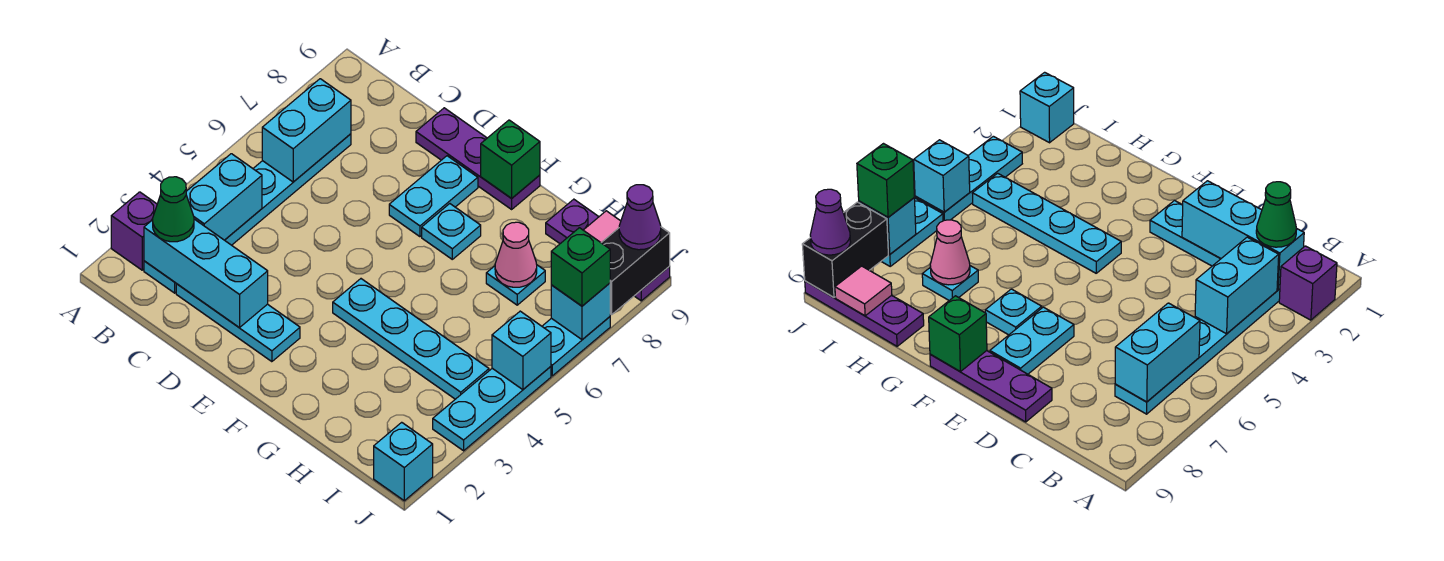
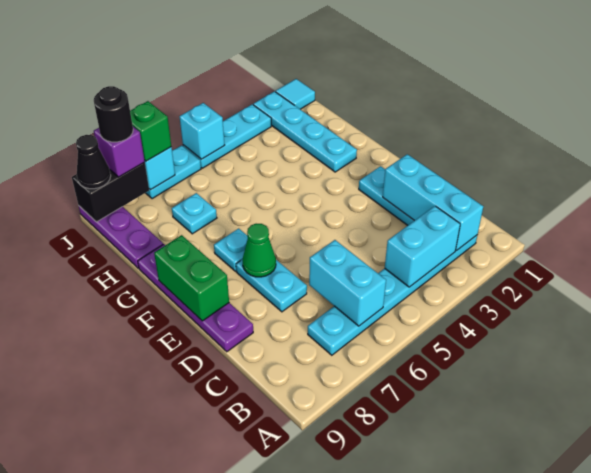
purple 1x1 brick [111,192,157,270] -> purple 1x1 brick moved to [94,127,145,177]
green 1x1 cone [153,177,194,242] -> green 1x1 cone moved to [243,224,276,277]
cyan 1x2 brick [262,79,351,182] -> cyan 1x2 brick turned to [309,240,386,326]
purple 1x3 plate [416,108,540,209] -> purple 1x4 plate [138,244,253,352]
cyan 1x2 plate [389,156,478,237] -> cyan 1x2 plate turned to [236,259,307,312]
cyan 1x4 plate [333,279,489,399] -> cyan 1x4 plate moved to [253,91,357,172]
green 1x1 brick [481,120,540,198] -> green 1x2 brick [154,235,229,321]
pink 1x1 cone [495,222,537,287] -> none
pink 1x1 tile [584,211,621,243] -> none
cyan 1x1 brick [374,422,433,501] -> cyan 1x1 tile [276,79,315,109]
none -> black 1x1 round brick [94,86,133,142]
purple 1x1 cone [619,185,661,250] -> black 1x1 cone [76,135,111,189]

